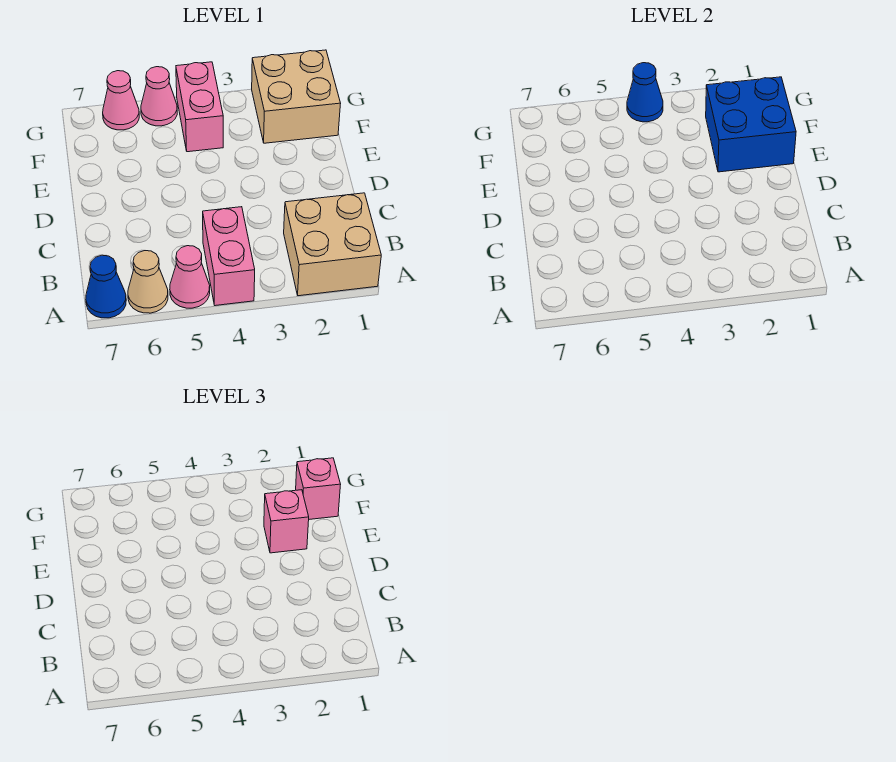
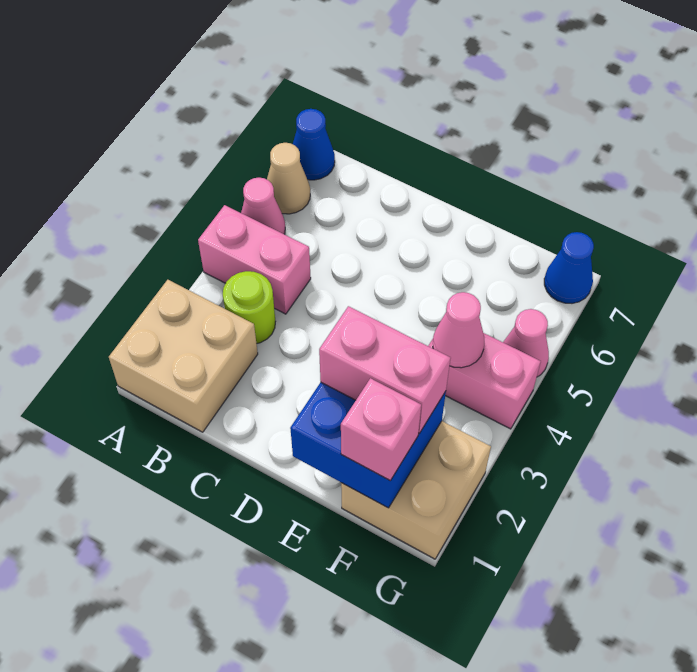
none -> lime 1x1 round brick [223,271,275,344]
pink 1x1 brick [264,490,309,553] -> pink 1x2 brick [319,306,451,433]
blue 1x1 cone [627,63,663,122] -> blue 1x1 cone moved to [544,232,594,303]
pink 1x1 cone [103,71,139,130] -> pink 1x1 cone moved to [433,292,484,368]

